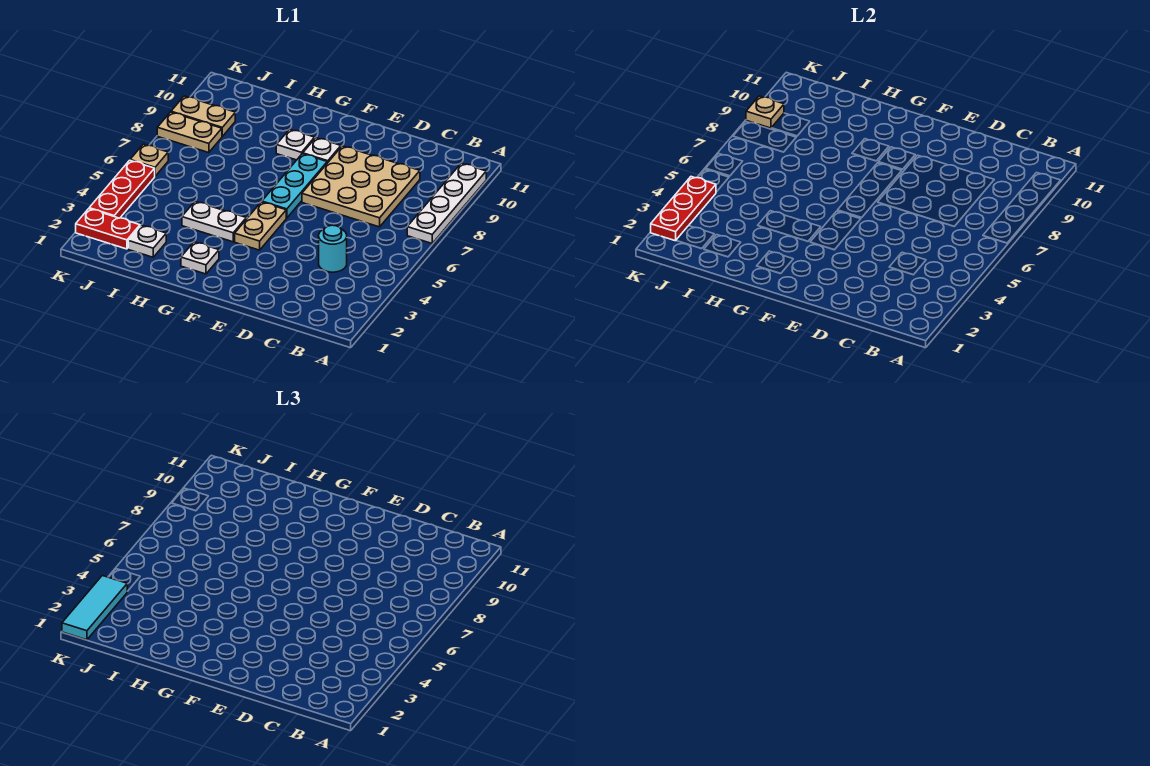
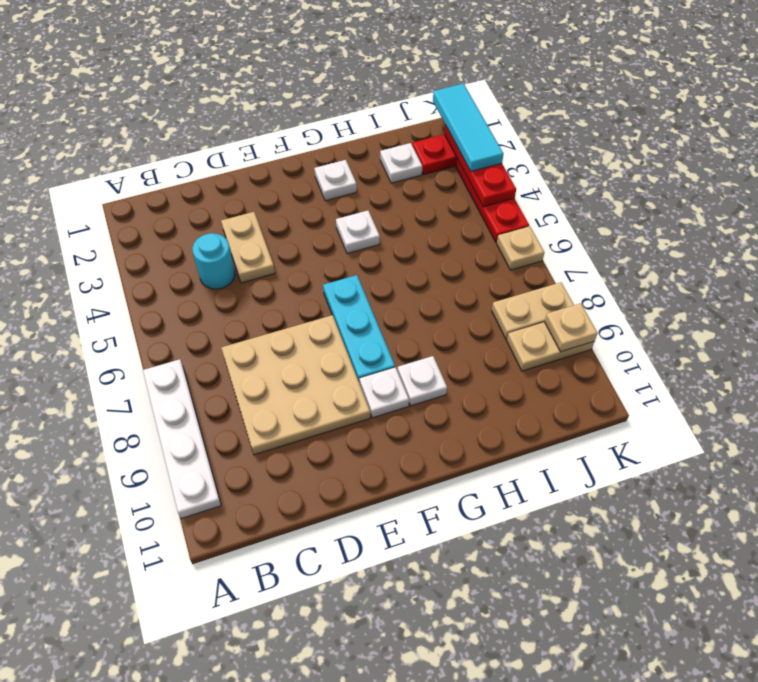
tan 1x2 plate [235,202,286,250] -> tan 1x2 plate moved to [221,212,275,283]
white 1x2 plate [182,202,246,242] -> white 1x1 plate [336,211,380,254]

